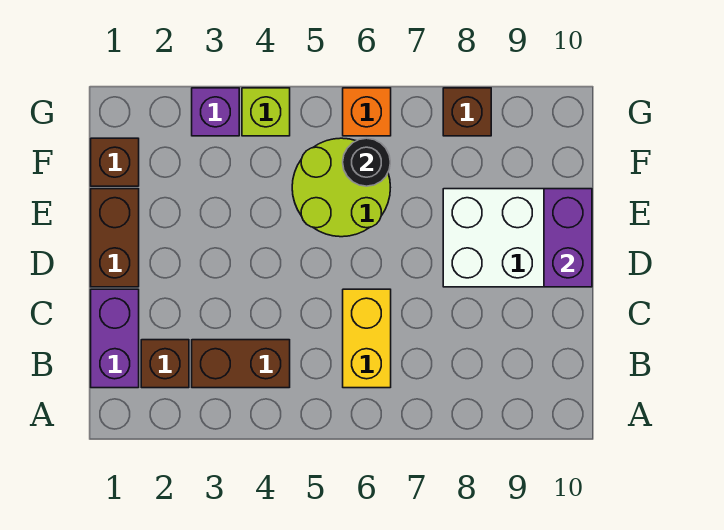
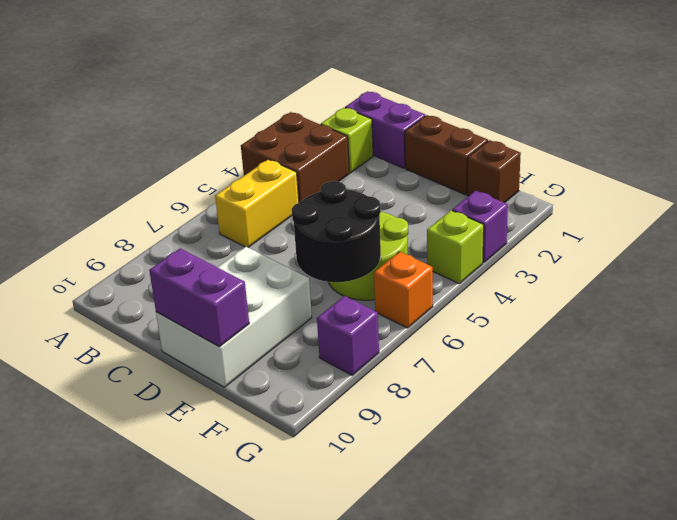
brown 1x1 brick [141,340,189,388] -> lime 1x1 brick [321,108,373,173]
brown 1x2 brick [192,340,290,388] -> brown 2x2 brick [241,112,349,203]
yellow 1x2 brick [343,289,391,388] -> yellow 1x2 brick turned to [215,159,299,247]
black 1x1 round brick [343,138,390,186] -> black 2x2 round brick [292,181,381,282]
brown 1x1 brick [443,88,491,136] -> purple 1x1 brick [317,296,379,375]

